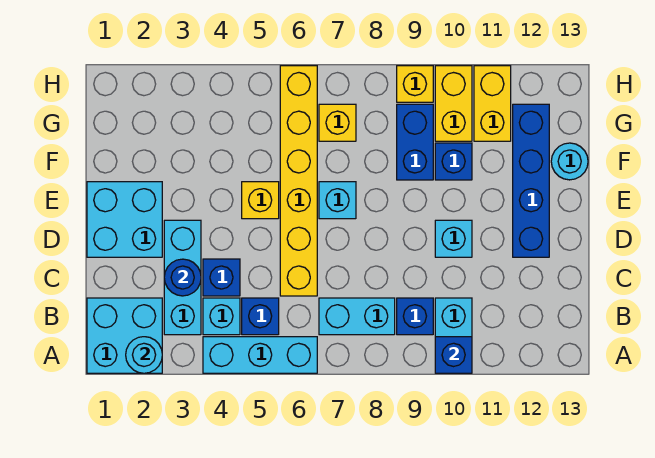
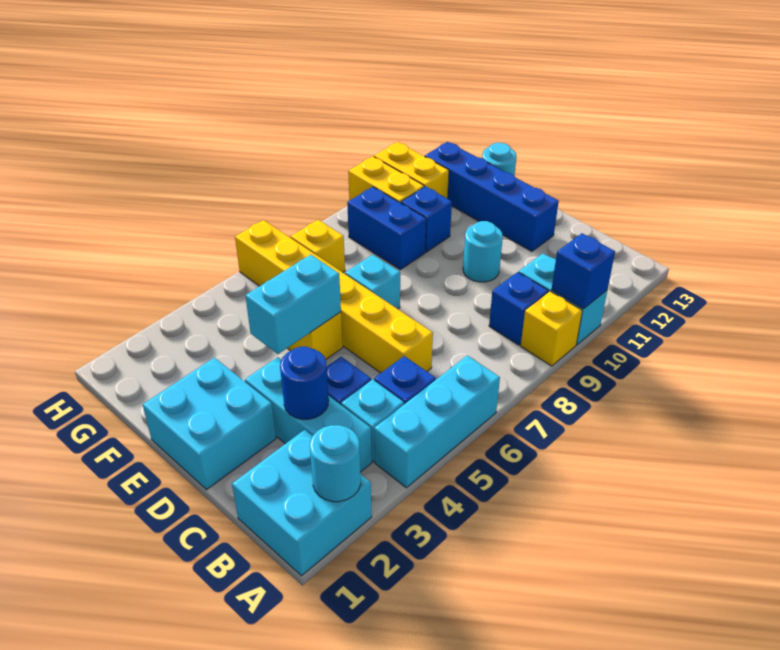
cyan 1x2 brick [319,298,395,335] -> cyan 1x2 brick moved to [245,255,341,354]
cyan 1x1 brick [435,220,472,257] -> cyan 1x1 round brick [463,221,503,282]
yellow 1x1 brick [397,66,433,102] -> yellow 1x1 brick moved to [521,291,582,366]

